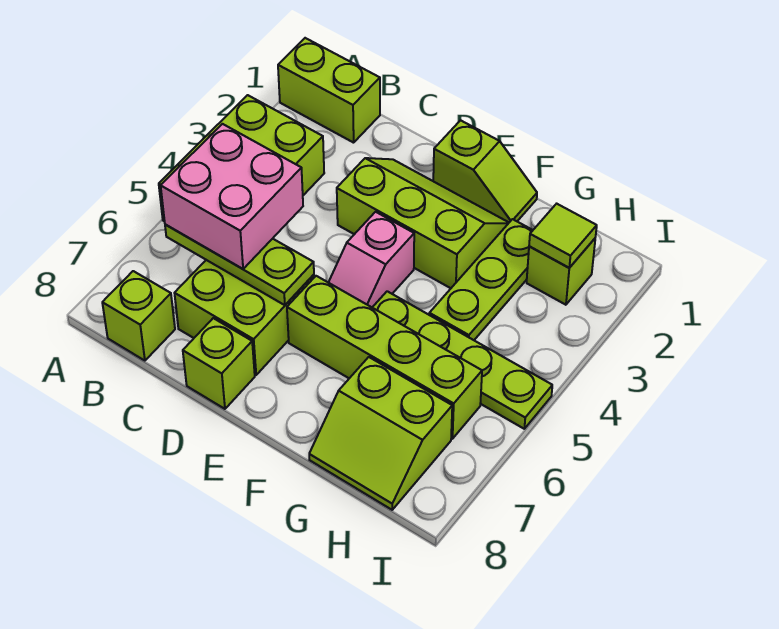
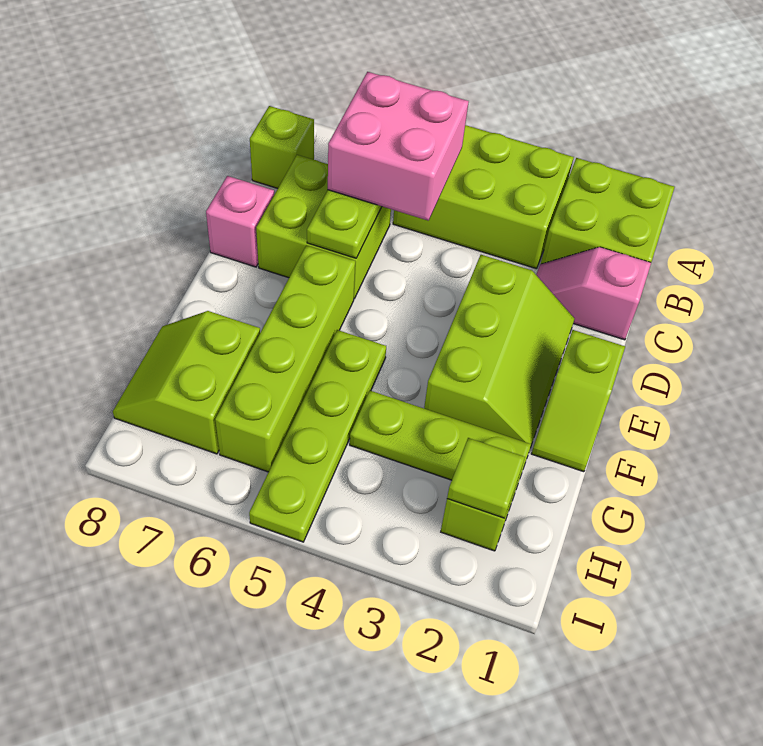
lime 1x2 brick [278,38,380,143] -> lime 2x2 brick [541,158,675,264]
lime 1x1 brick [183,318,255,409] -> pink 1x1 brick [206,176,274,267]
pink 1x2 slope [328,212,414,307] -> pink 1x2 slope moved to [536,247,651,340]

